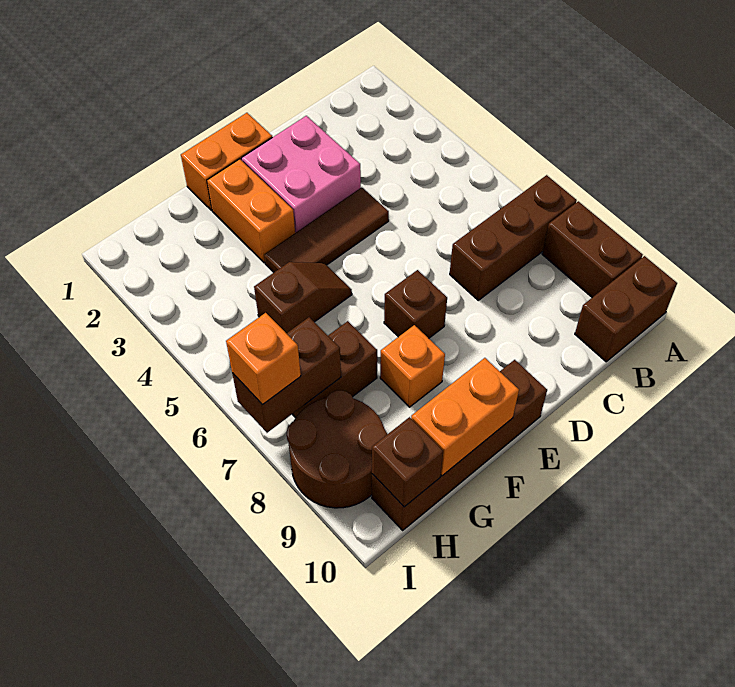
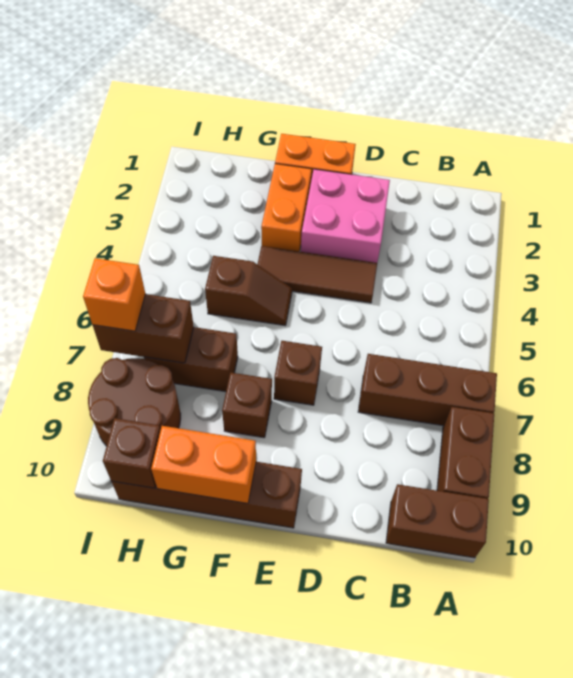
orange 1x1 brick [380,325,445,407] -> brown 1x1 brick [222,372,272,438]

